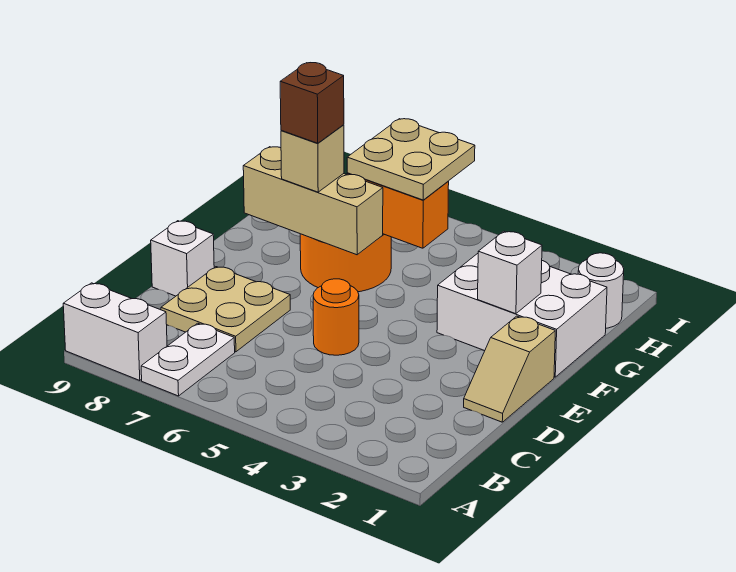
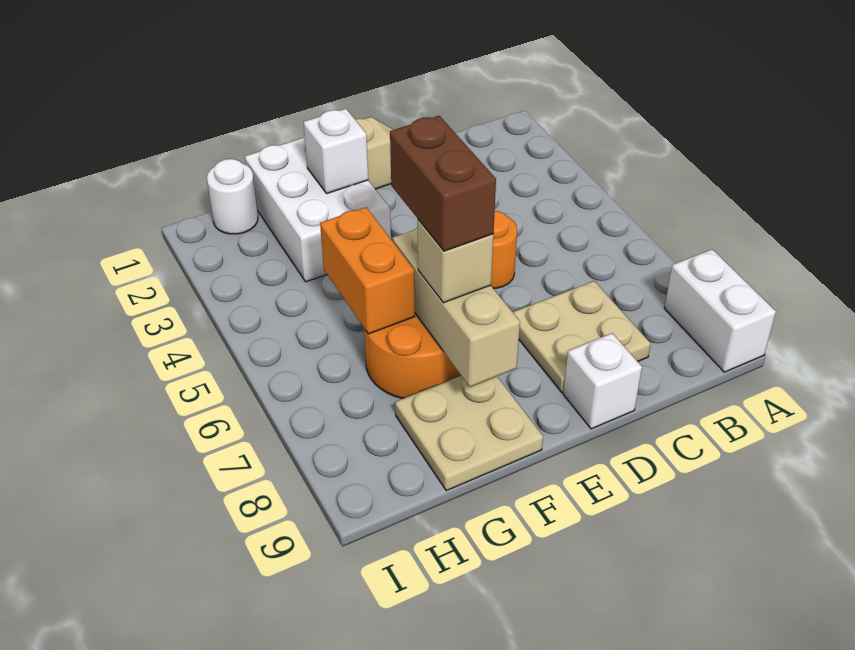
white 1x2 plate [141,323,235,396] -> none
brown 1x1 brick [280,63,344,143] -> brown 1x2 brick [390,116,496,251]
tan 2x2 plate [347,119,475,200] -> tan 2x2 plate moved to [395,376,543,491]

